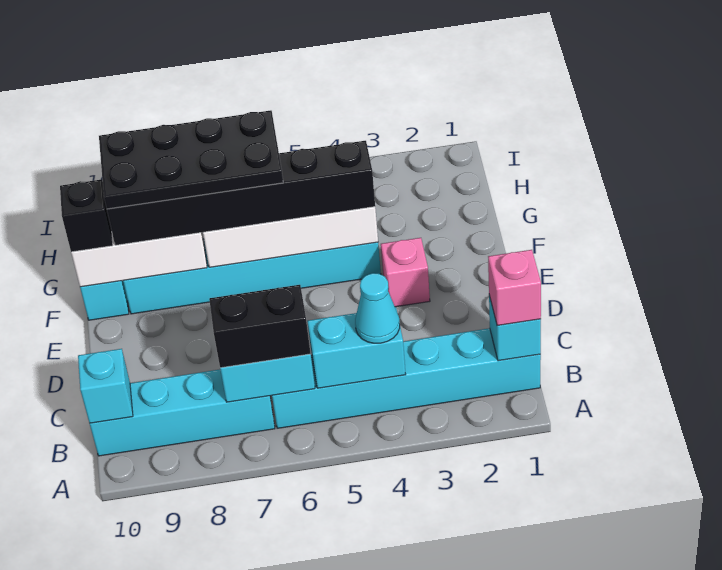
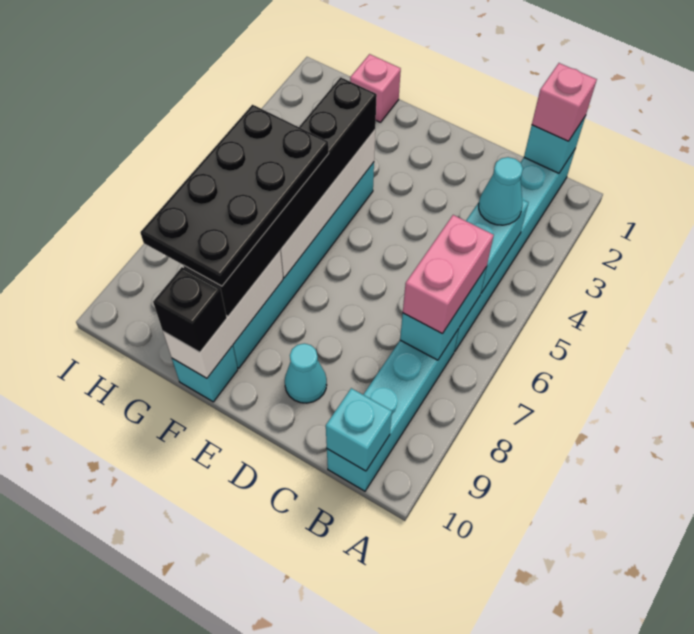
black 1x2 brick [209,285,311,368] -> pink 1x2 brick [403,215,494,334]
none -> cyan 1x1 cone [285,343,327,403]
pink 1x1 brick [381,238,430,307] -> pink 1x1 brick moved to [350,54,401,122]

